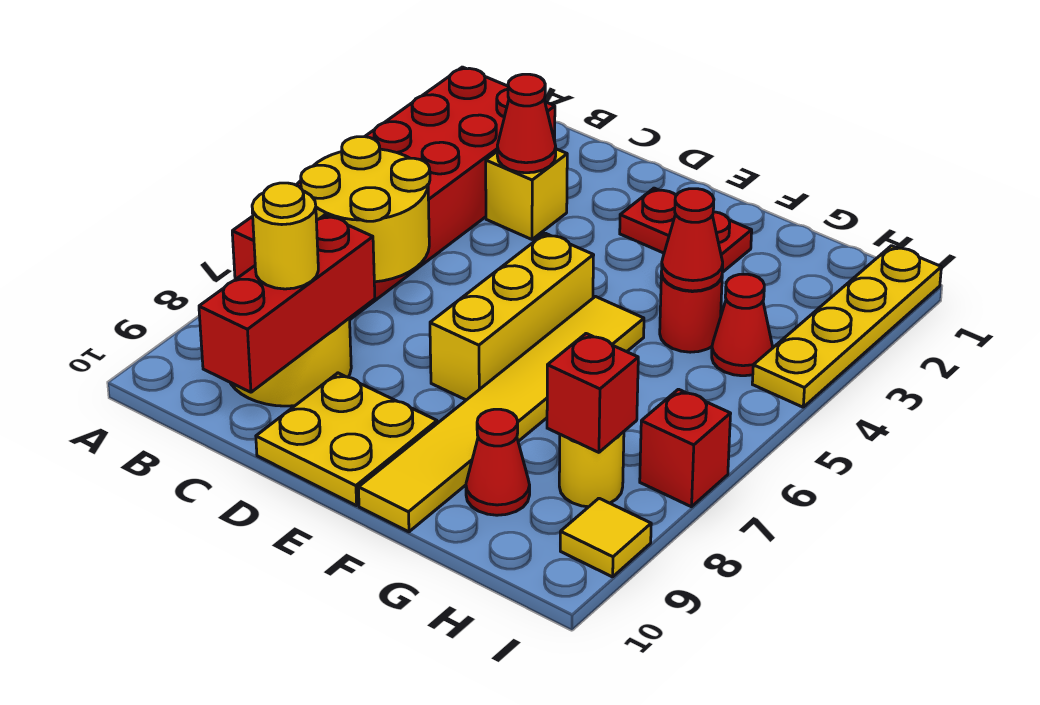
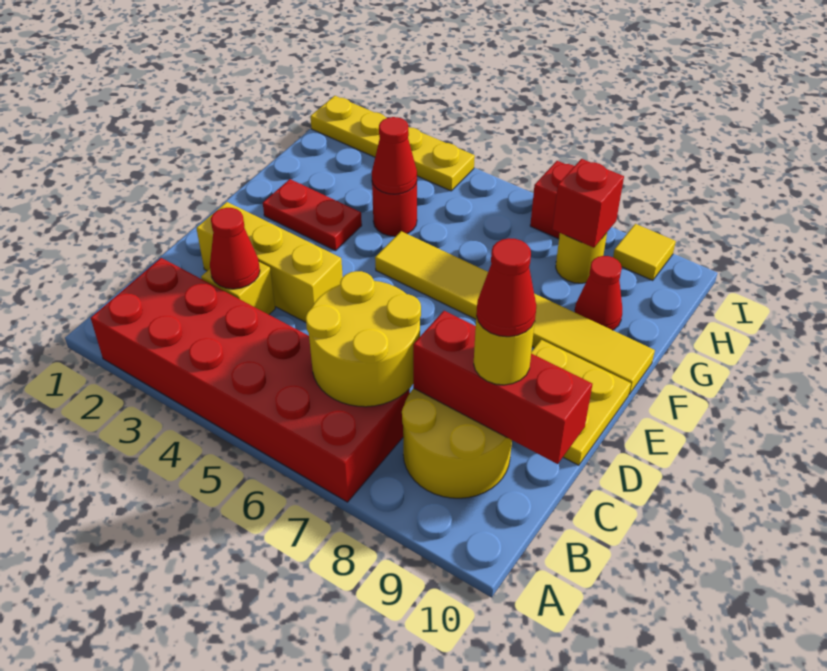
red 1x2 plate [620,188,752,272] -> red 1x2 plate turned to [263,179,362,251]
yellow 1x3 brick [430,233,594,400] -> yellow 1x3 brick moved to [196,202,343,322]
red 1x1 cone [712,274,773,376] -> red 1x1 cone moved to [476,238,536,337]

